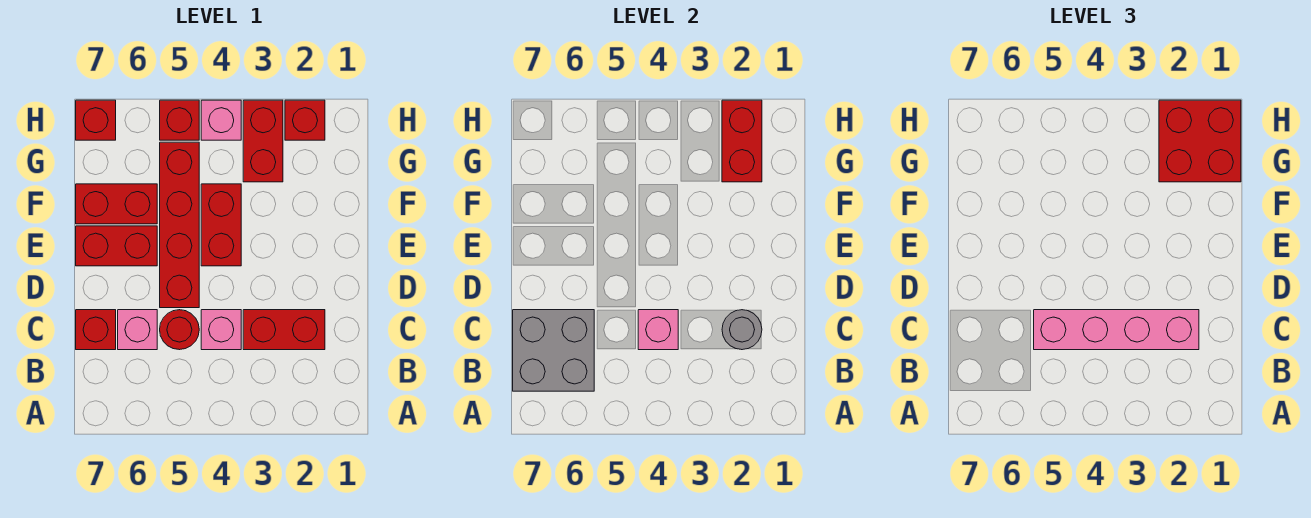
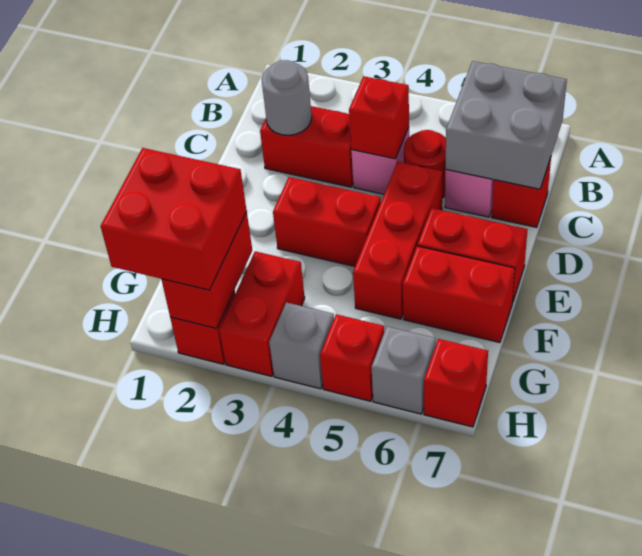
pink 1x4 brick [1034,310,1199,350] -> none
pink 1x1 brick [638,310,678,350] -> red 1x1 brick [349,76,409,159]
red 1x4 brick [160,142,199,308] -> red 1x3 brick [353,162,443,319]
red 1x2 brick [201,184,241,266] -> red 1x2 brick turned to [273,177,381,266]
pink 1x1 brick [201,100,241,140] -> grey 1x1 brick [269,302,334,389]
none -> grey 1x1 brick [372,327,436,414]

